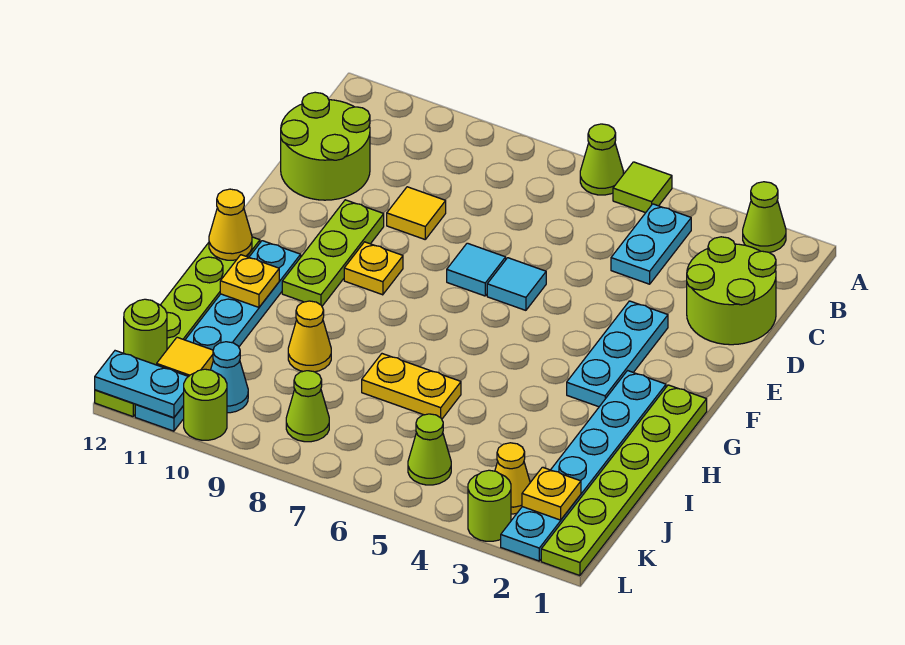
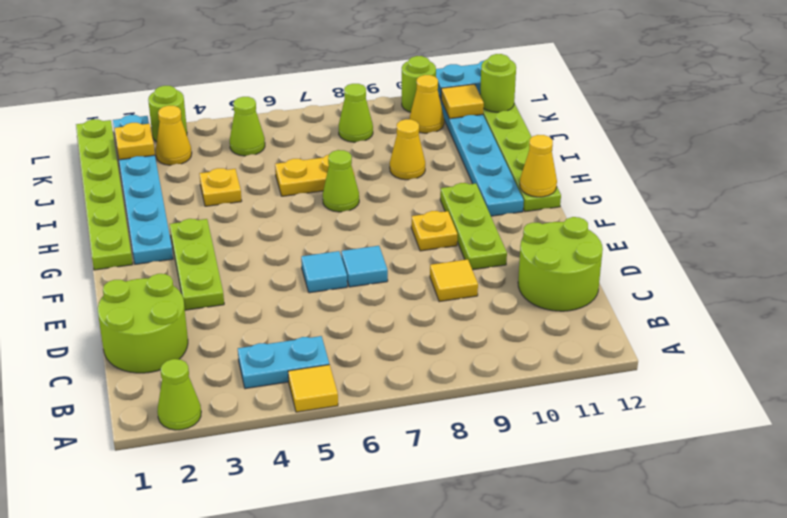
lime 1x1 tile [613,162,672,213] -> yellow 1x1 tile [288,365,338,412]
lime 1x1 cone [580,124,623,195] -> lime 1x1 cone moved to [323,150,359,212]
cyan 1x2 plate [611,204,691,284] -> cyan 1x2 plate turned to [238,336,329,389]
cyan 1x3 plate [567,301,668,407] -> lime 1x3 plate [170,219,224,310]
yellow 1x1 plate [220,255,279,307] -> yellow 1x1 plate moved to [199,168,242,206]
cyan 1x1 cone [211,342,248,413] -> yellow 1x1 cone [410,75,444,133]

